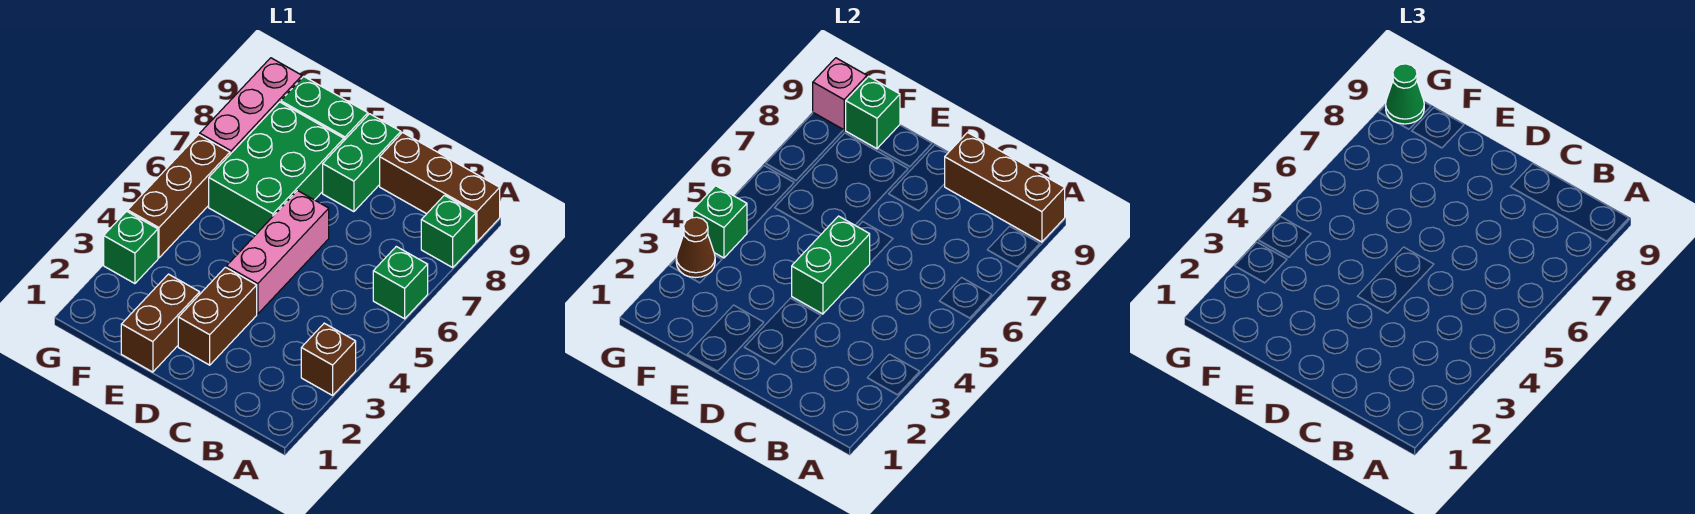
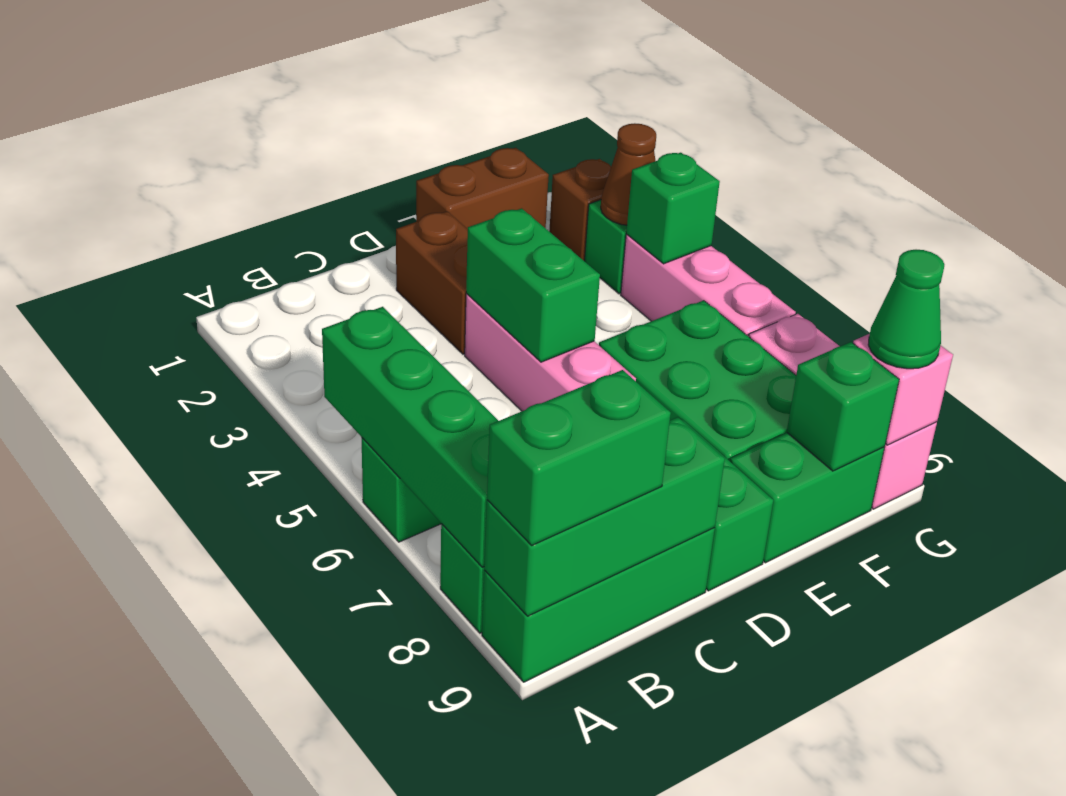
brown 1x1 brick [301,323,356,395] -> brown 1x1 brick moved to [549,159,611,261]
none -> green 1x4 brick [322,307,498,567]
brown 1x3 brick [380,133,500,242] -> green 1x3 brick [482,528,715,682]
brown 1x3 brick [945,133,1065,242] -> green 1x3 brick [484,417,725,616]
none -> green 1x2 brick [487,370,671,545]
brown 1x2 brick [121,274,200,372] -> brown 1x2 brick turned to [416,148,549,229]
brown 1x3 brick [128,135,230,258] -> pink 1x3 brick [621,235,796,337]

